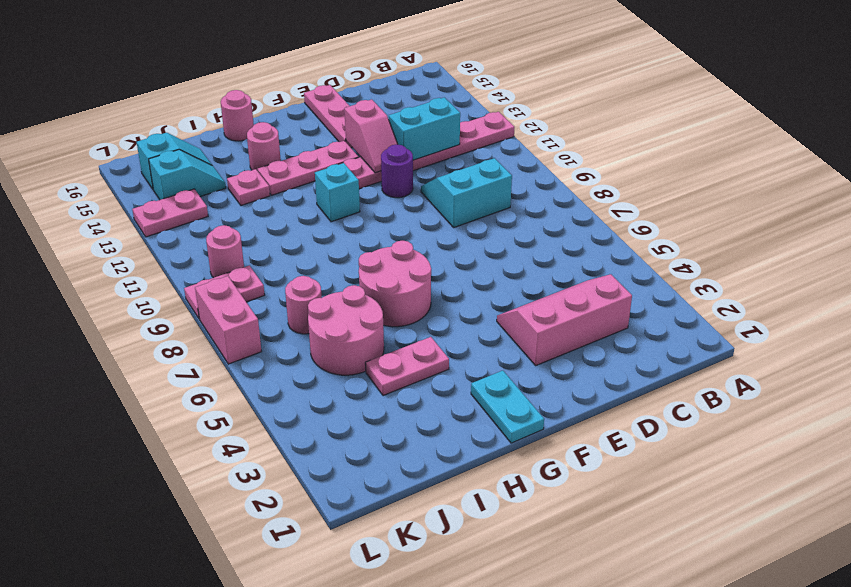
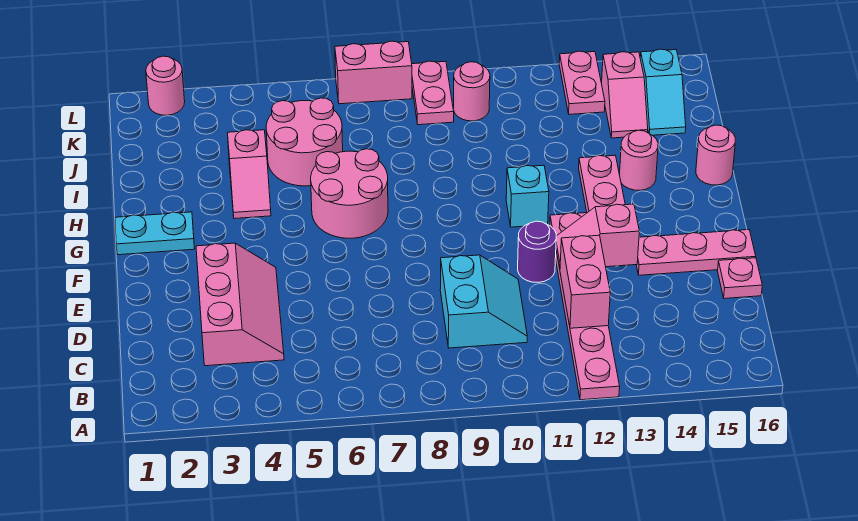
cyan 1x2 brick [389,97,460,160] -> pink 1x2 brick [560,235,610,328]
pink 1x2 plate [365,337,449,396] -> pink 1x2 slope [228,130,271,219]
pink 1x1 plate [227,169,270,206] -> pink 1x1 plate moved to [718,258,762,299]
pink 1x1 round brick [285,276,322,334] -> pink 1x1 round brick moved to [146,56,185,115]
cyan 1x2 slope [149,150,226,200] -> pink 1x2 slope [602,52,648,138]

